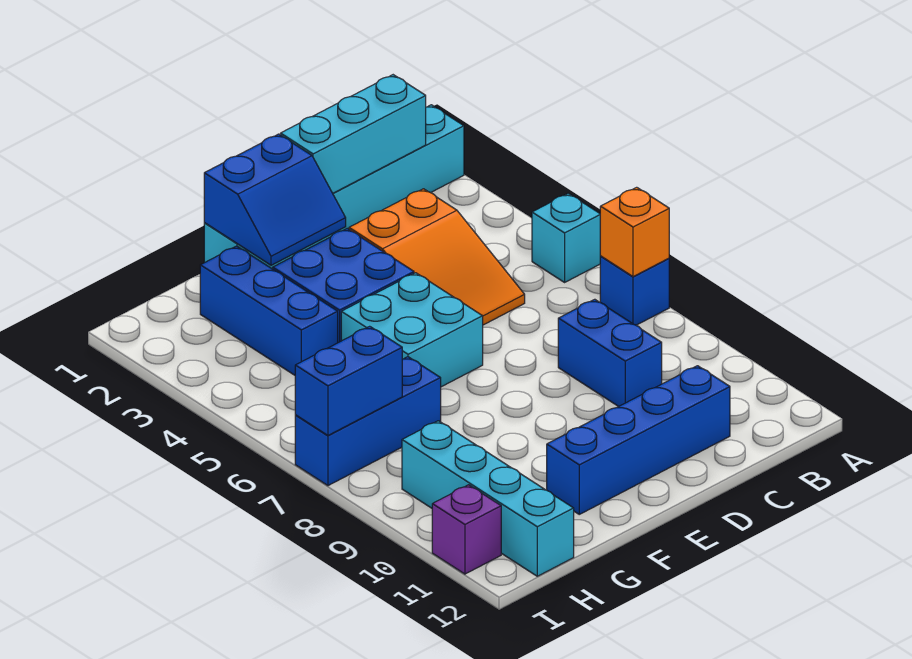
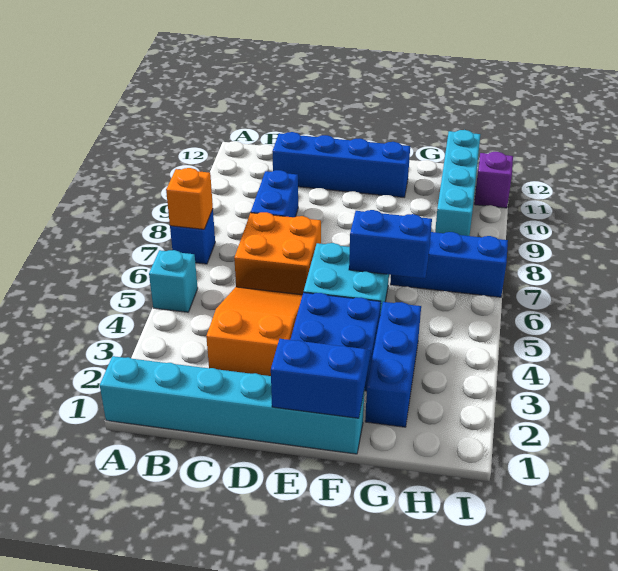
cyan 1x3 brick [281,75,426,193] -> none
none -> orange 2x2 brick [234,212,321,295]
blue 1x2 brick [295,326,402,435] -> blue 1x2 brick moved to [349,210,432,278]

